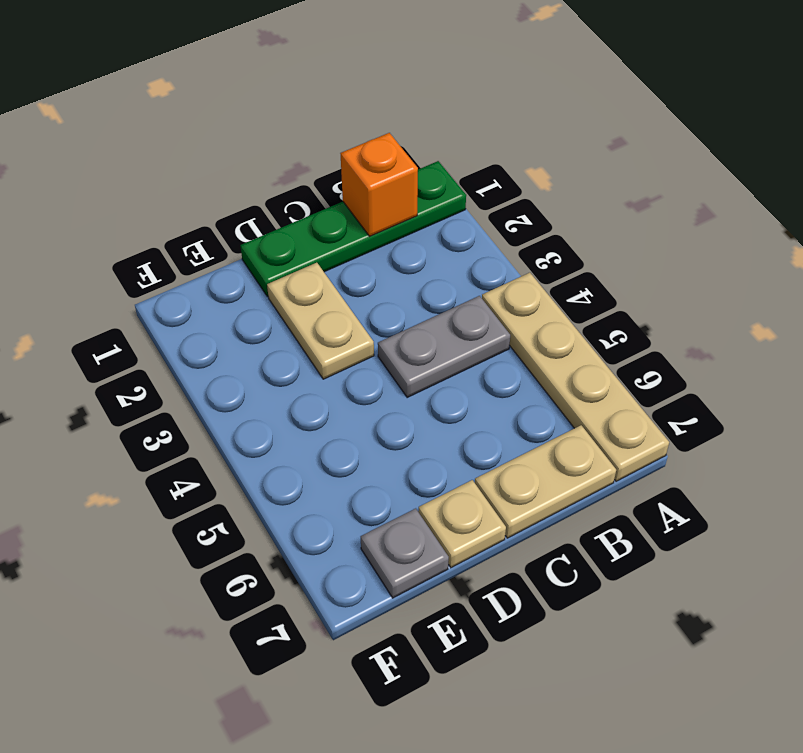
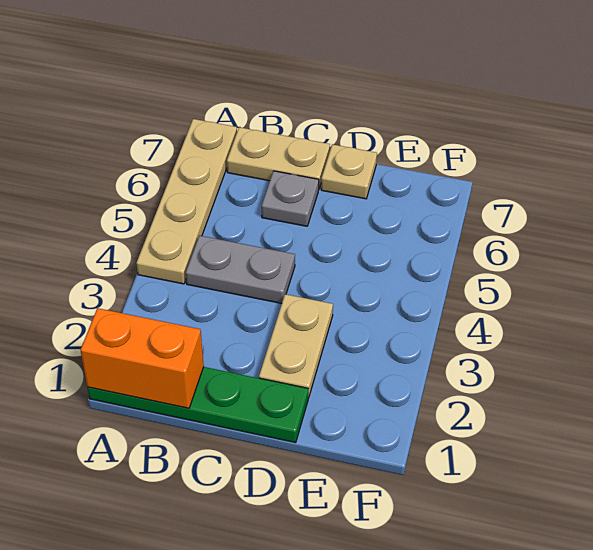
orange 1x1 brick [340,133,418,236] -> orange 1x2 brick [80,308,204,408]
grey 1x1 plate [361,508,449,598] -> grey 1x1 plate moved to [262,171,319,226]

